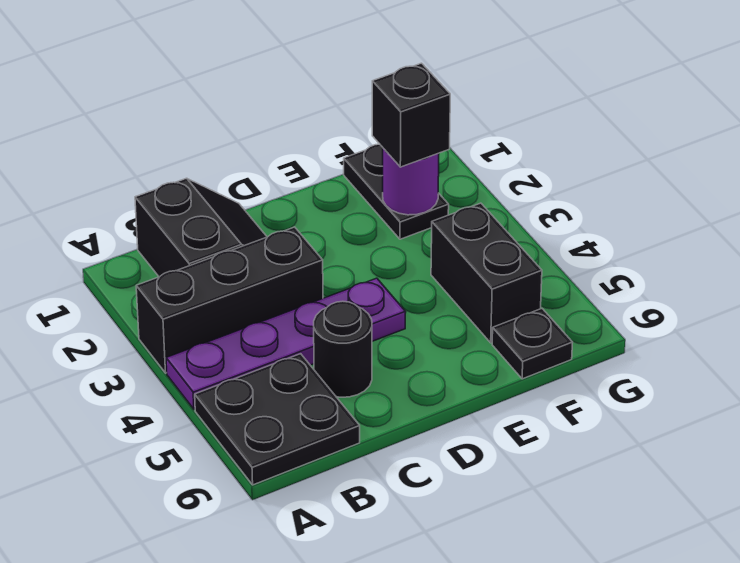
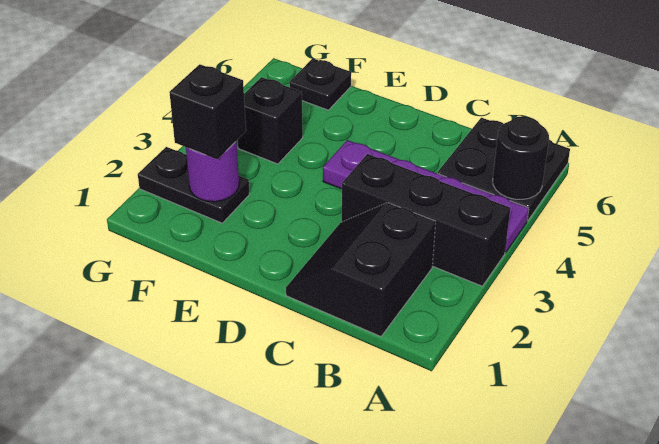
black 1x1 round brick [314,301,372,397] -> black 1x1 round brick moved to [493,116,549,199]
black 1x2 plate [344,144,449,239] -> black 1x2 plate turned to [138,147,250,223]
black 1x2 brick [431,203,542,343] -> black 1x1 brick [238,77,303,164]

